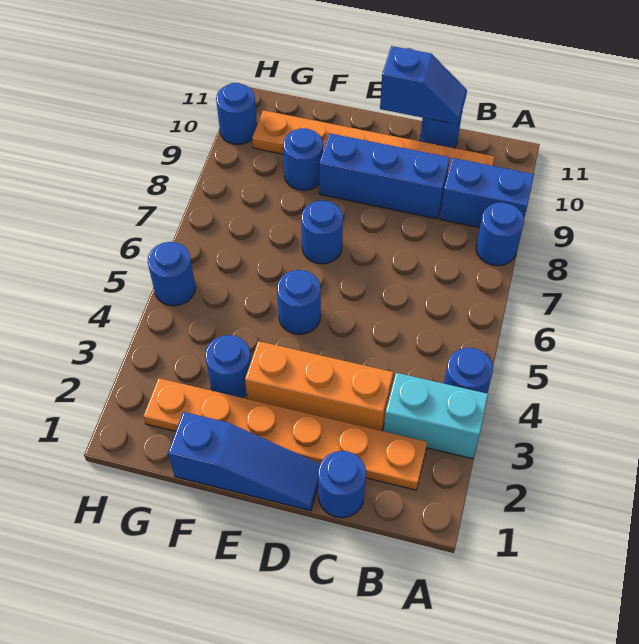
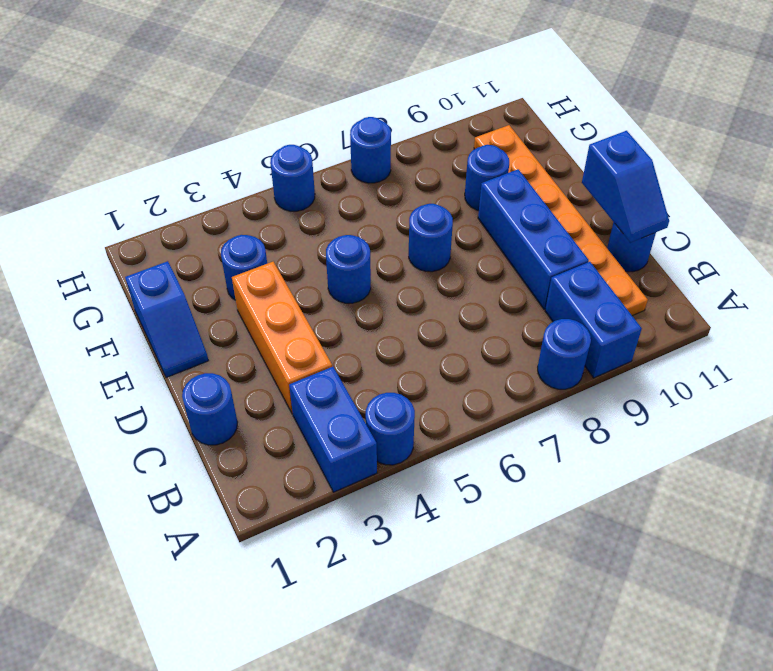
cyan 1x2 brick [384,373,488,459] -> blue 1x2 brick [289,367,377,492]
orange 1x6 plate [143,378,427,490] -> none
blue 1x3 slope [168,412,320,511] -> blue 1x2 slope [125,261,209,378]
blue 1x1 round brick [216,83,257,145] -> blue 1x1 round brick moved to [350,117,391,183]

